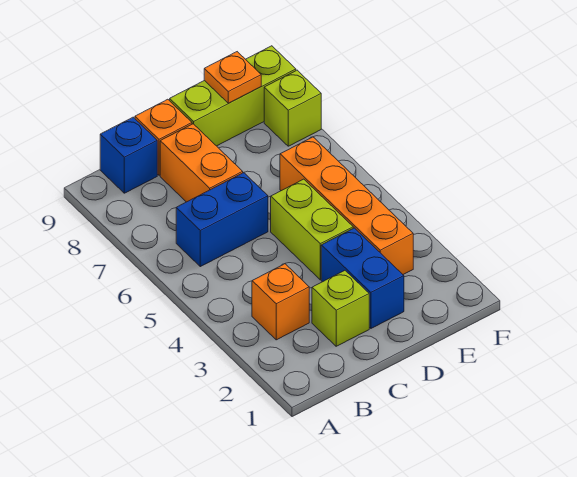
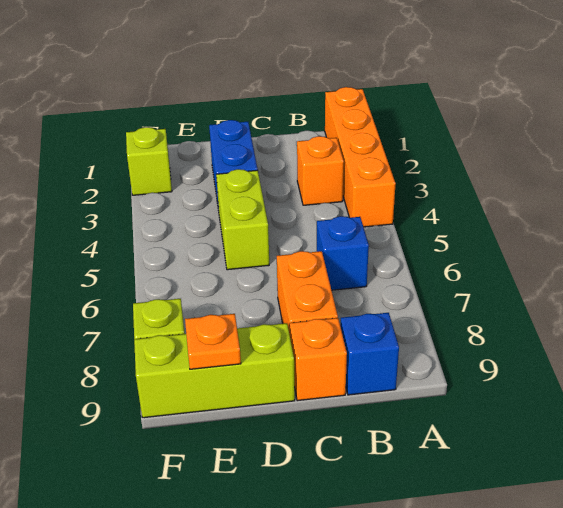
blue 1x2 brick [176,173,268,267] -> blue 1x1 brick [317,216,369,290]
lime 1x1 brick [312,271,369,346] -> lime 1x1 brick moved to [126,127,172,195]
orange 1x4 brick [280,137,413,275] -> orange 1x4 brick moved to [325,87,396,227]

